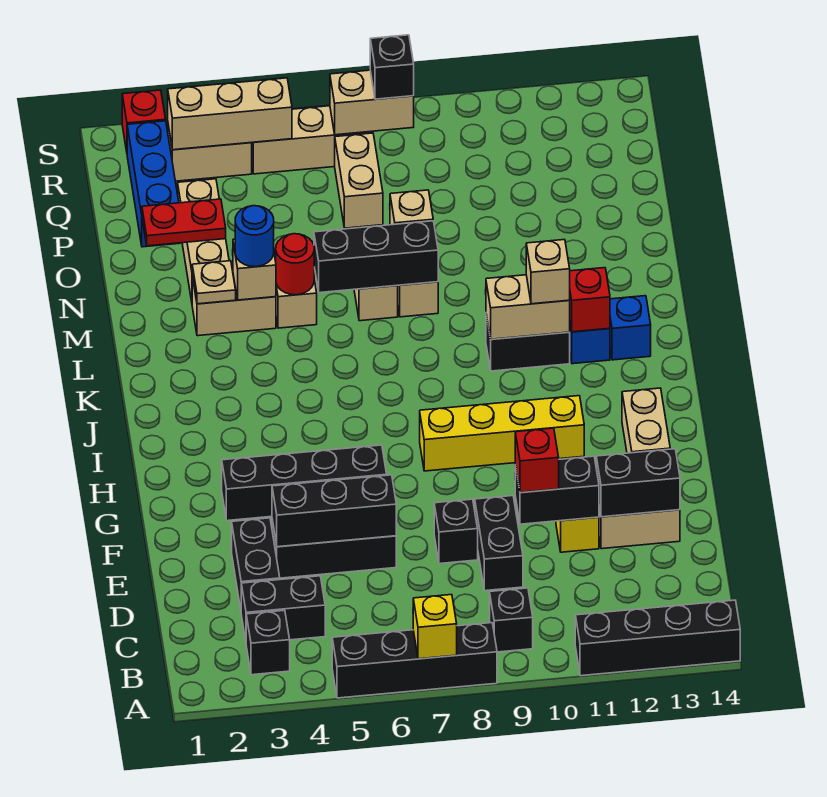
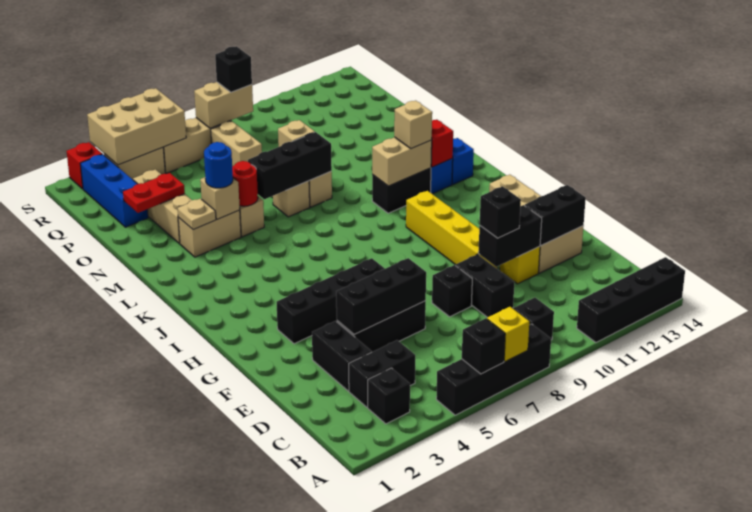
none -> black 1x1 brick [462,318,505,374]
red 1x1 brick [515,428,559,493] -> black 1x1 brick [480,186,521,238]
yellow 1x4 brick [420,396,584,471] -> yellow 1x4 brick turned to [406,191,498,269]
tan 1x3 brick [168,78,292,150] -> tan 2x3 brick [87,88,186,165]

